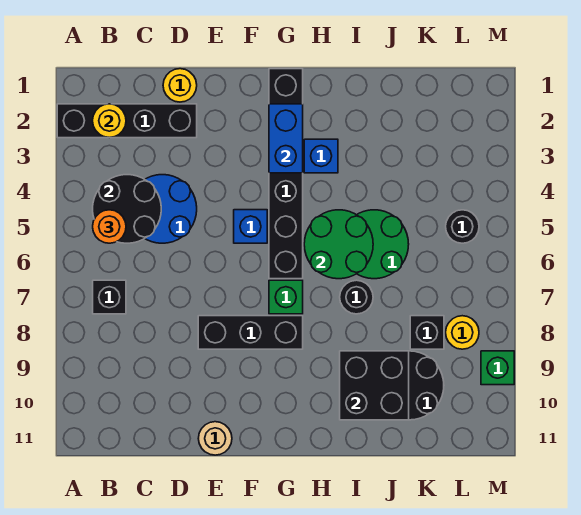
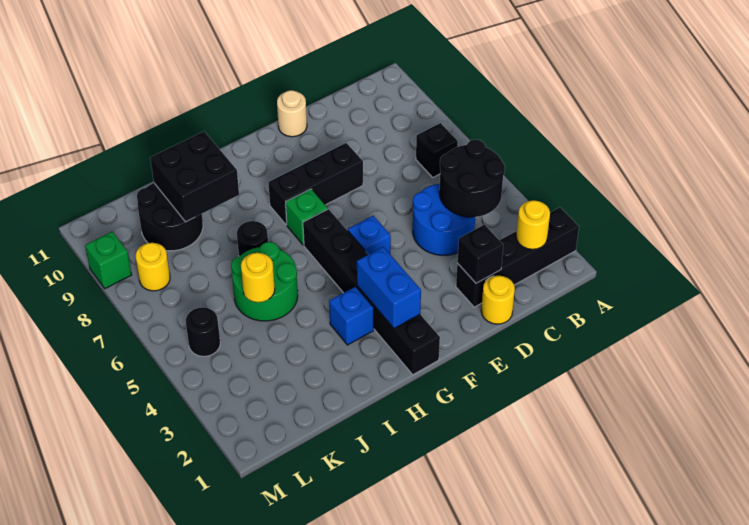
orange 1x1 round brick [93,210,126,243] -> none
green 2x2 round brick [304,210,373,279] -> none
none -> yellow 1x1 round brick [241,253,275,302]
black 1x1 brick [410,316,444,349] -> black 1x1 brick moved to [457,225,503,283]

